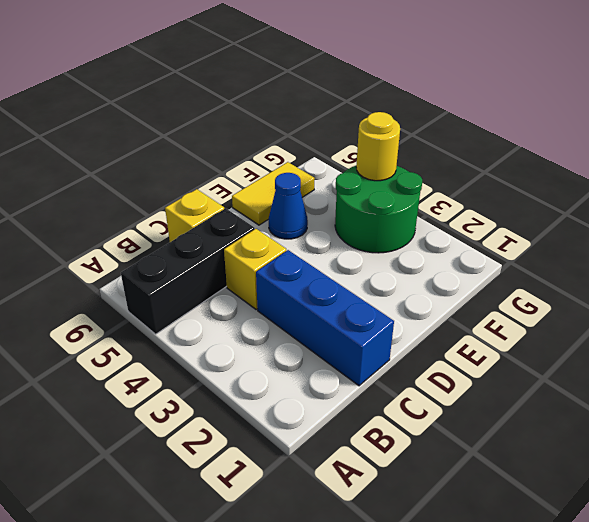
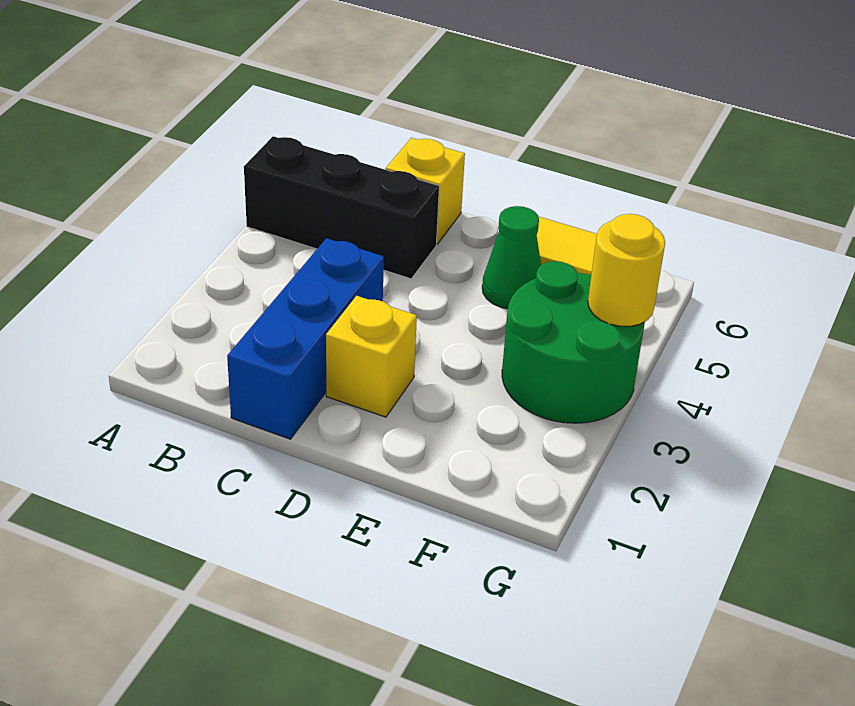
yellow 1x1 brick [224,229,286,310] -> yellow 1x1 brick moved to [326,296,417,417]
blue 1x1 cone [269,173,308,239] -> green 1x1 cone [482,206,541,309]

